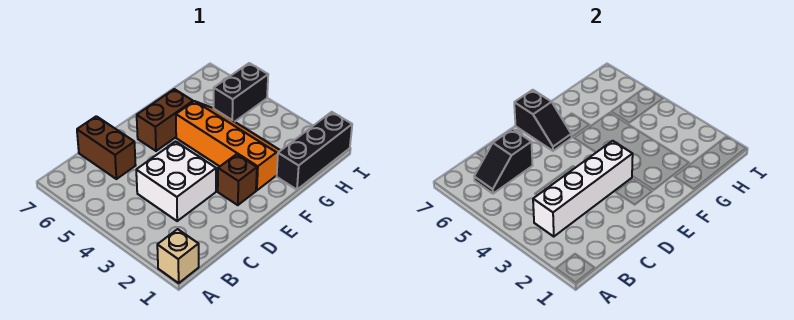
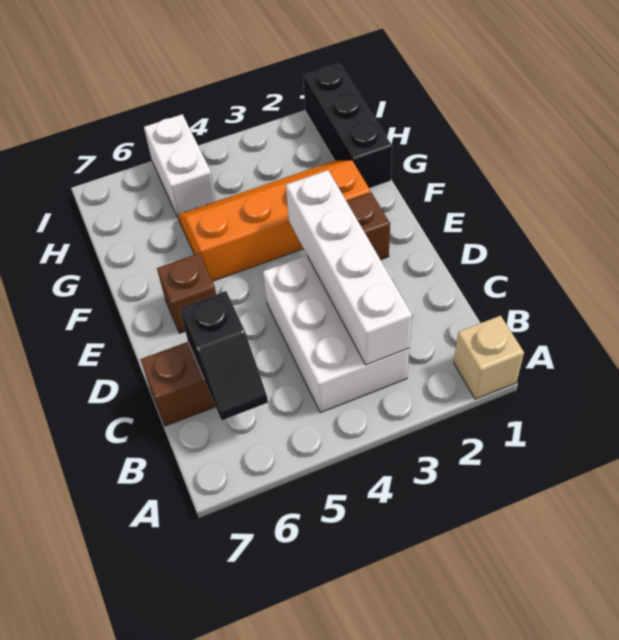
white 2x2 brick [136,142,216,221] -> white 2x3 brick [263,256,409,413]
brown 1x2 brick [137,89,193,151] -> brown 1x1 brick [157,253,216,333]
black 1x2 slope [514,90,571,151] -> none
black 1x2 brick [213,63,268,122] -> white 1x2 brick [144,114,216,217]

